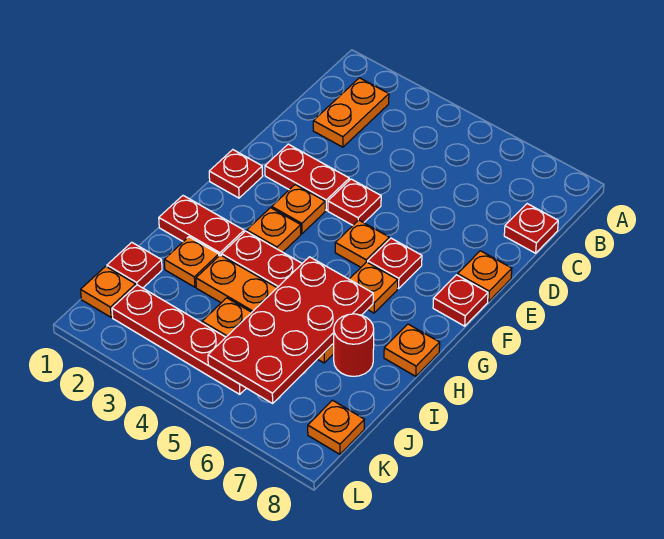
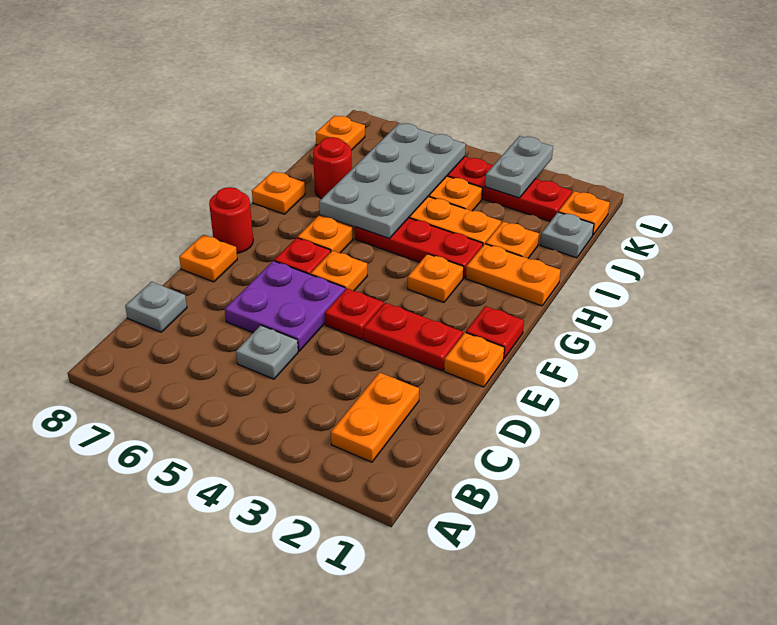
none -> grey 1x1 plate [236,325,298,379]
red 1x1 plate [504,204,558,253] -> grey 1x1 plate [125,282,187,332]
none -> purple 2x2 plate [225,261,345,351]
orange 1x1 plate [272,185,325,234] -> orange 1x1 plate moved to [444,333,504,387]
red 1x1 plate [433,275,488,326] -> red 1x1 round brick [209,187,253,253]
red 1x2 plate [159,196,244,256] -> orange 1x2 plate [466,244,561,306]
red 2x4 plate [208,257,373,403] -> grey 2x4 plate [319,123,466,238]
red 1x1 plate [107,242,162,288] -> grey 1x1 plate [540,212,594,258]
none -> grey 1x2 plate [485,136,553,198]

